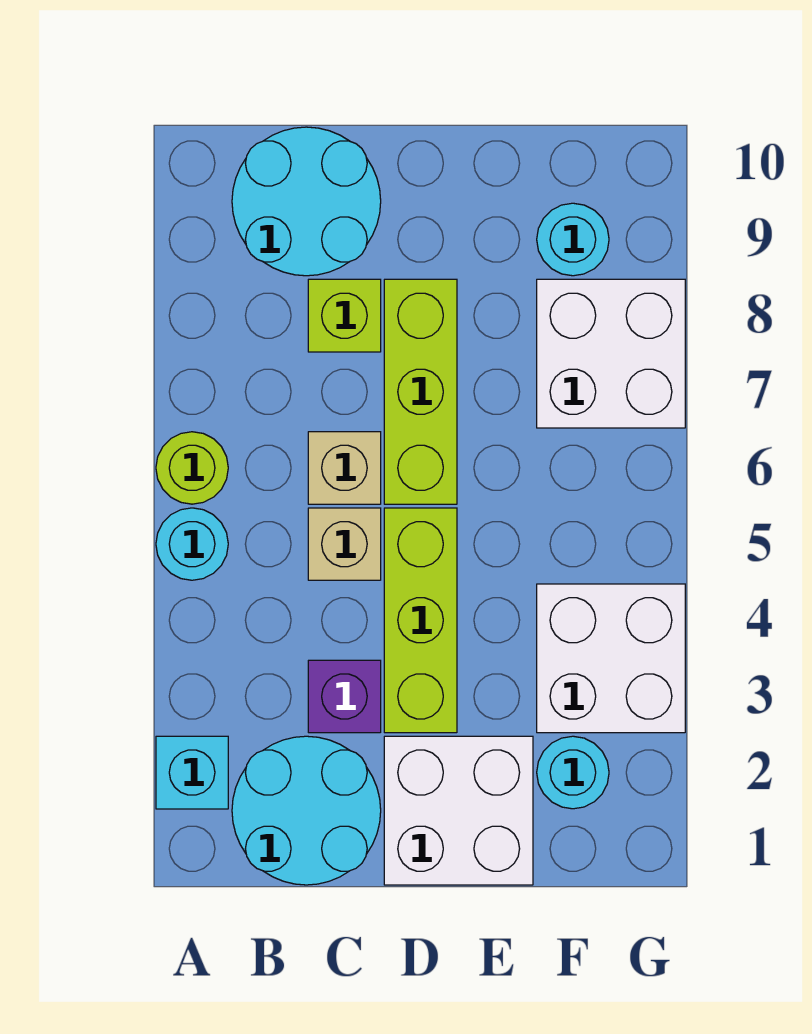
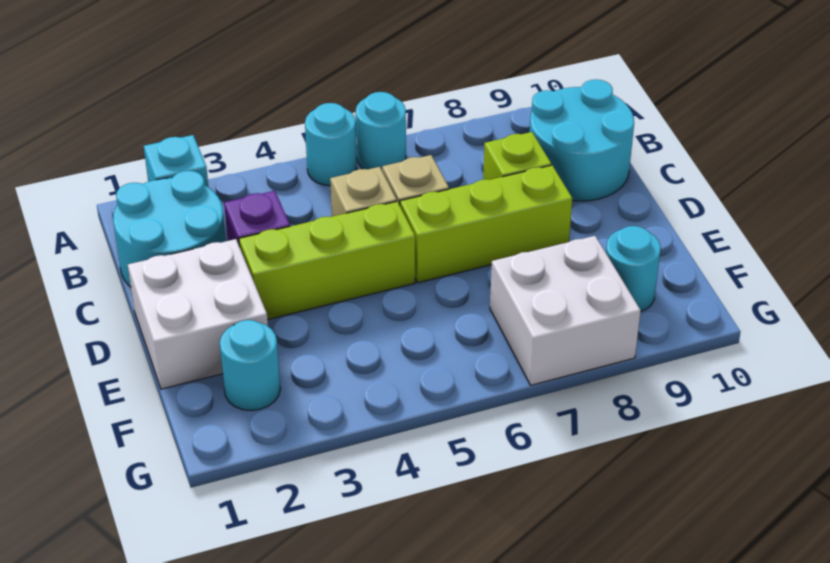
lime 1x1 round brick [156,432,228,504] -> cyan 1x1 round brick [355,92,406,170]
white 2x2 brick [537,584,685,733] -> none

